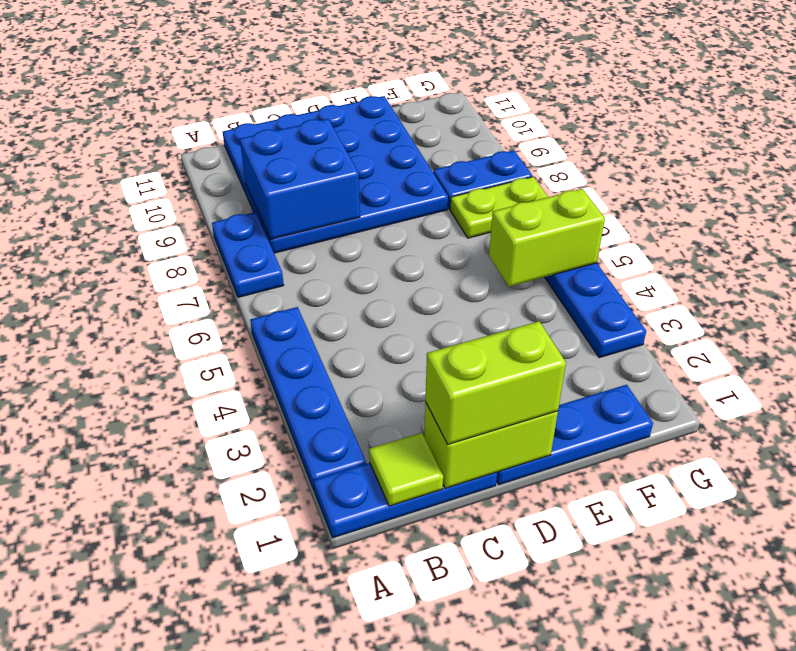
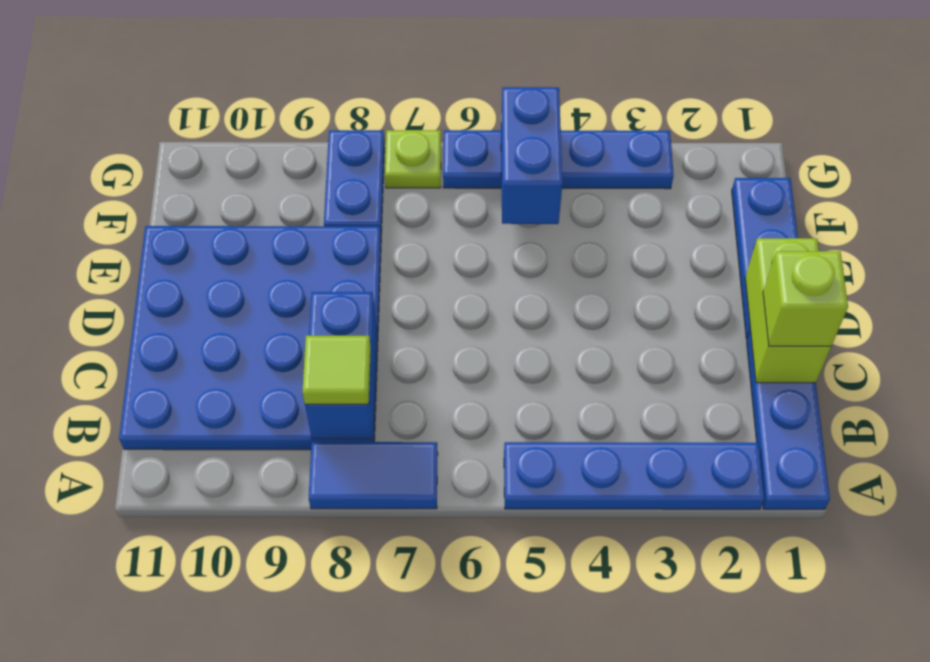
blue 1x2 plate [212,212,284,297] -> blue 1x2 tile [309,442,438,509]
lime 1x1 tile [369,433,443,506] -> lime 1x1 tile moved to [302,336,371,404]
blue 2x2 brick [240,119,360,239] -> blue 1x2 brick [305,292,377,439]
lime 1x2 brick [426,321,566,444] -> lime 1x1 brick [763,251,848,346]
lime 1x2 brick [489,189,605,287] -> blue 1x2 brick [501,87,562,224]
lime 1x2 plate [450,177,548,238] -> lime 1x1 plate [385,130,441,188]

